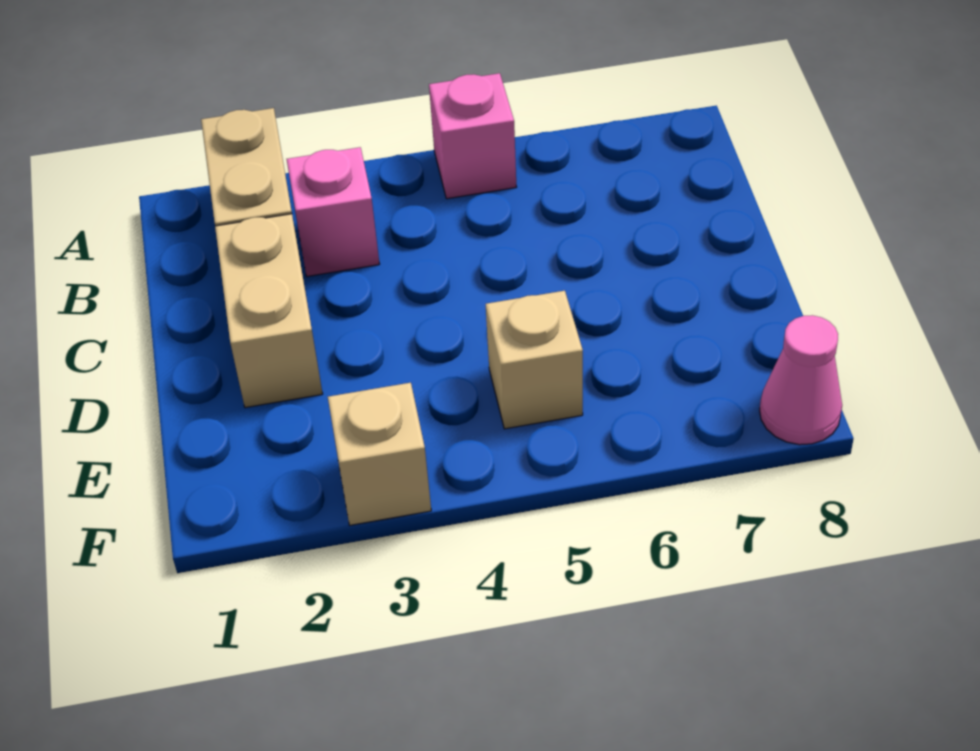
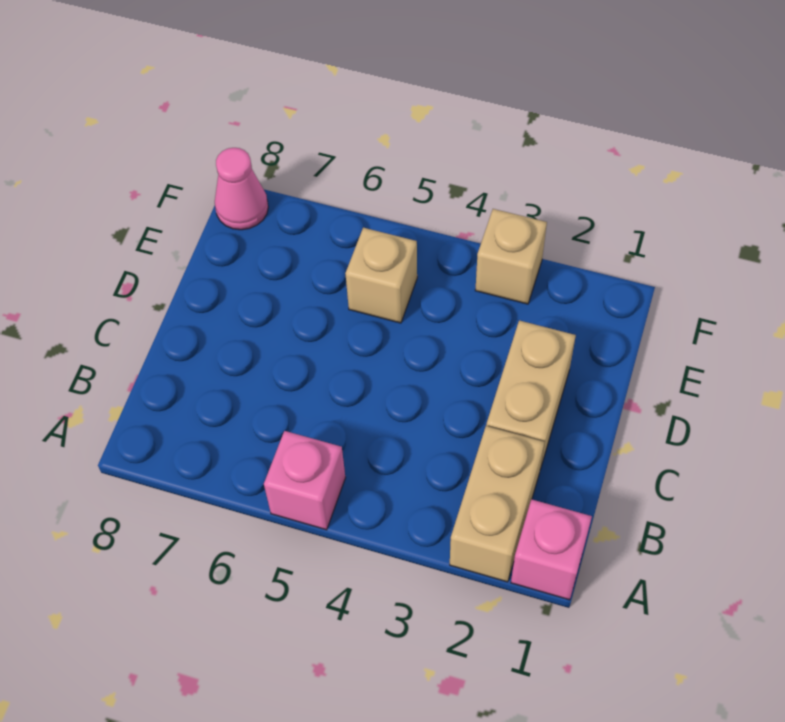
pink 1x1 brick [287,147,379,276] -> pink 1x1 brick moved to [511,499,592,600]

